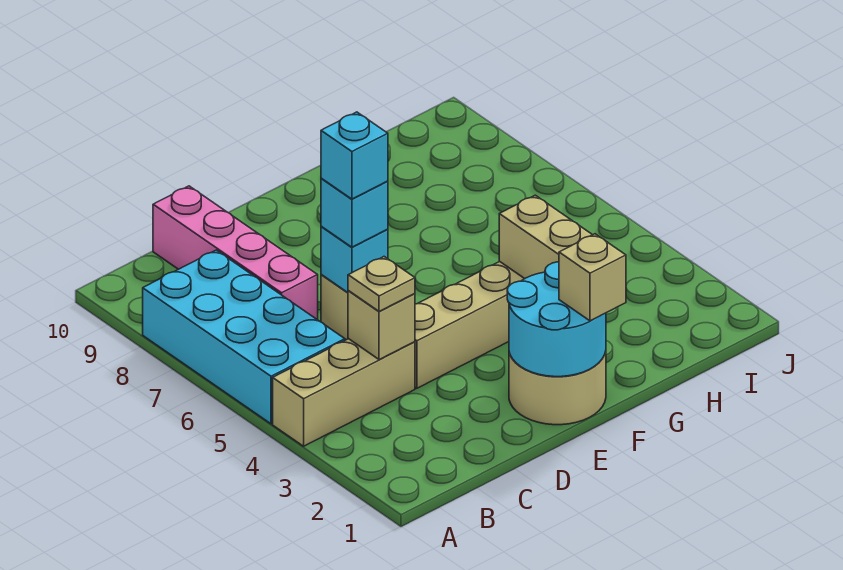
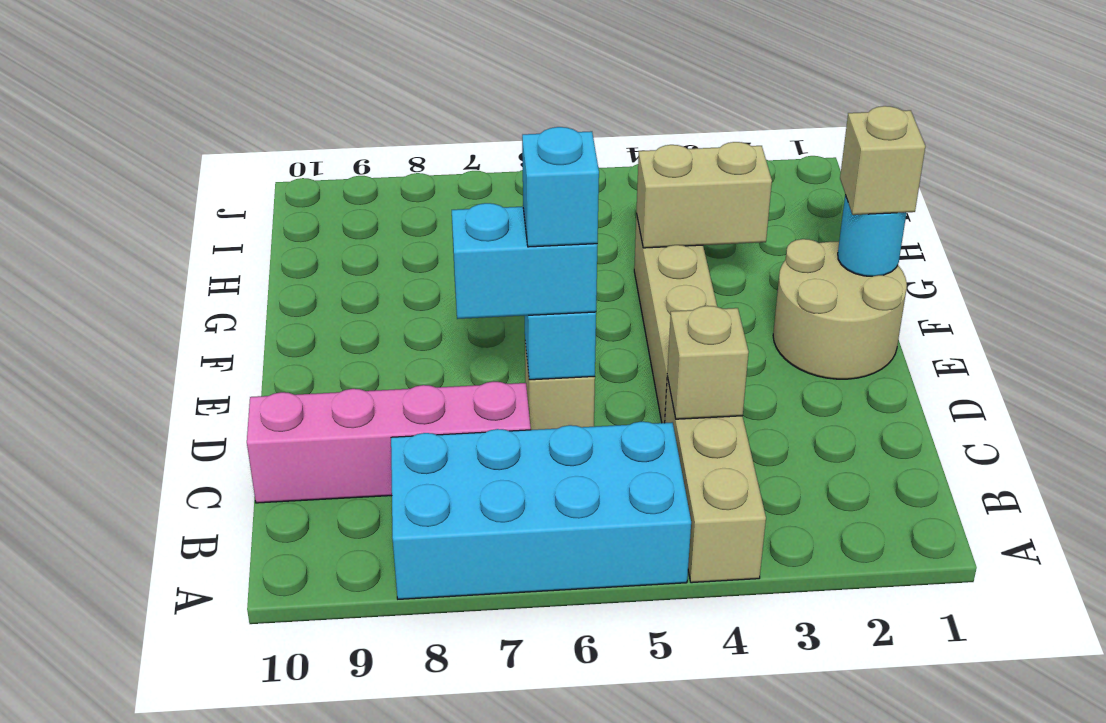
tan 1x1 plate [348,257,415,311] -> none
cyan 1x1 brick [321,178,388,247] -> cyan 1x2 brick [452,203,598,319]
cyan 2x2 round brick [507,262,606,377] -> cyan 1x1 round brick [838,195,907,276]

